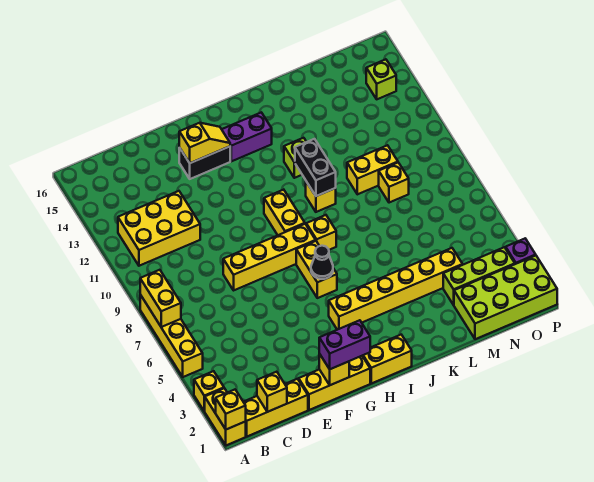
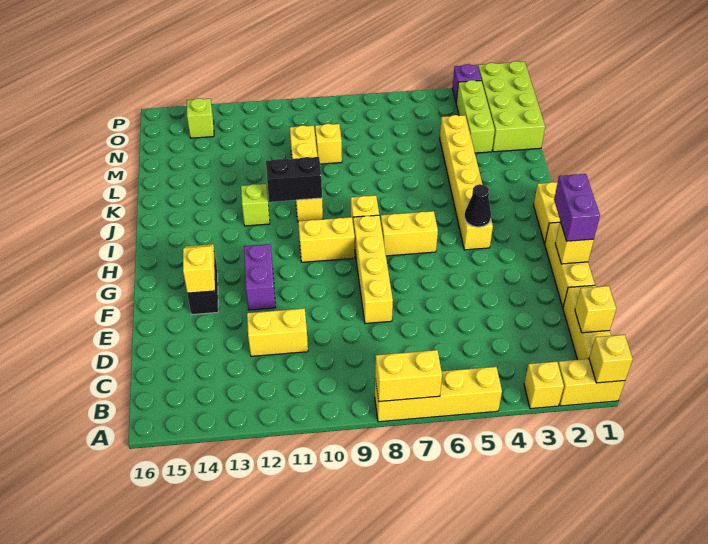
yellow 2x3 brick [118,191,200,266] -> yellow 1x2 brick [247,308,308,356]
black 1x1 cone [311,246,333,279] -> black 1x1 cone moved to [465,184,491,227]
purple 1x2 brick [222,112,272,161] -> purple 1x2 brick moved to [244,244,275,310]

